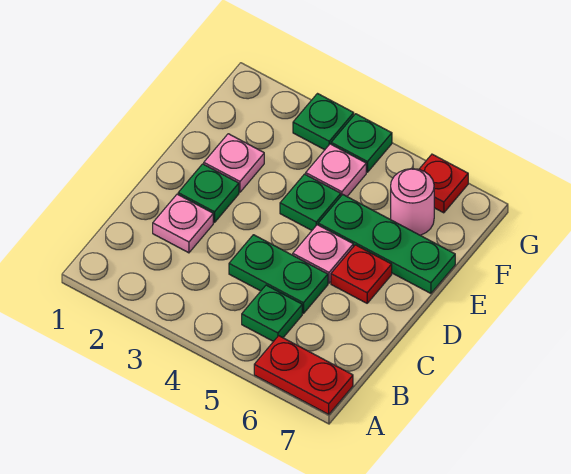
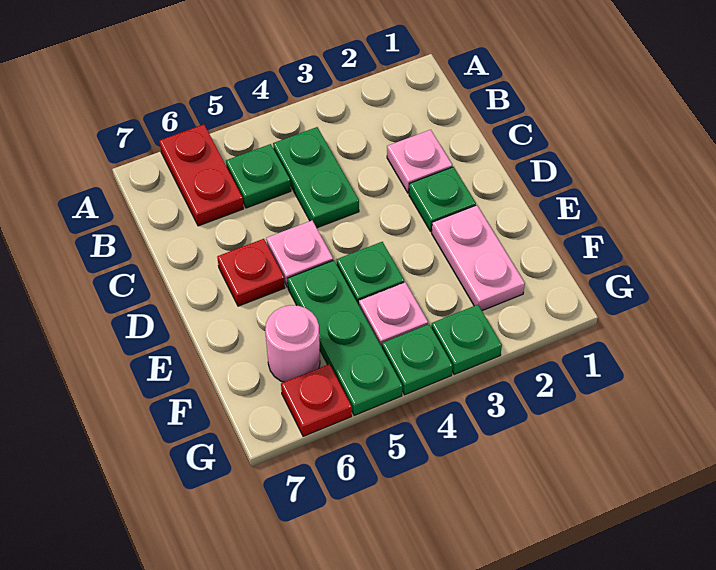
red 1x2 plate [254,336,353,414] -> red 1x2 plate turned to [159,125,244,226]
green 1x2 plate [229,235,328,314] -> green 1x2 plate turned to [273,127,359,228]
pink 1x1 plate [204,134,264,192] -> pink 1x2 plate [432,205,525,311]
green 1x3 plate [318,194,455,293] -> green 1x3 plate turned to [288,260,402,416]

